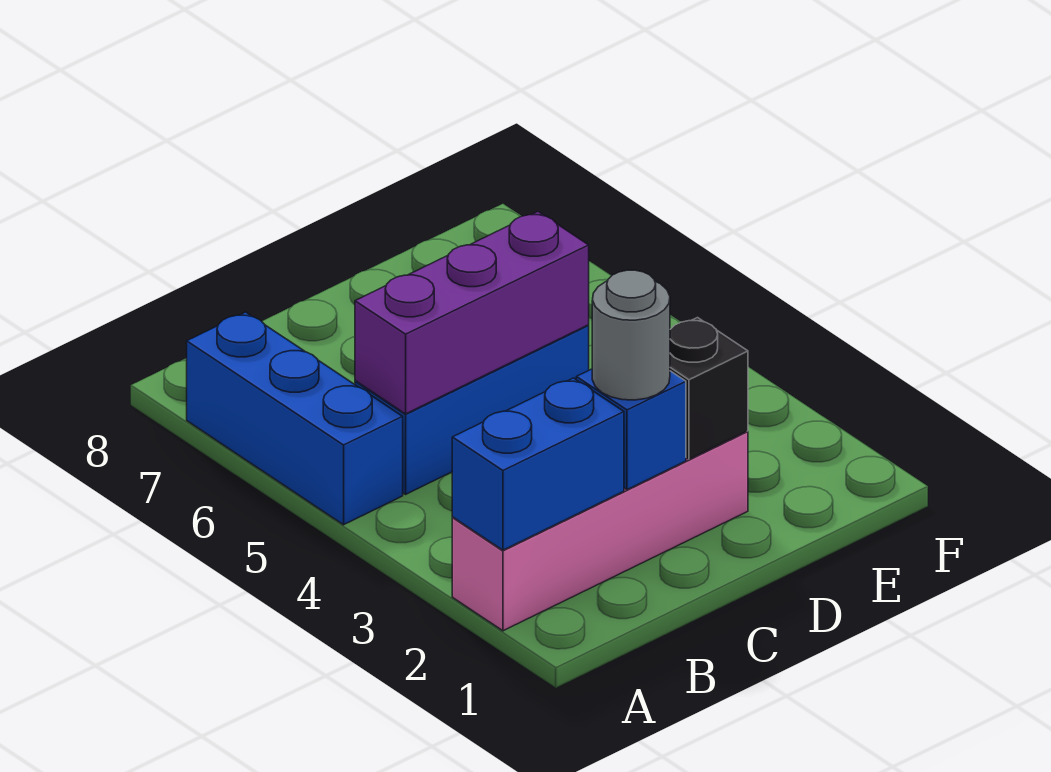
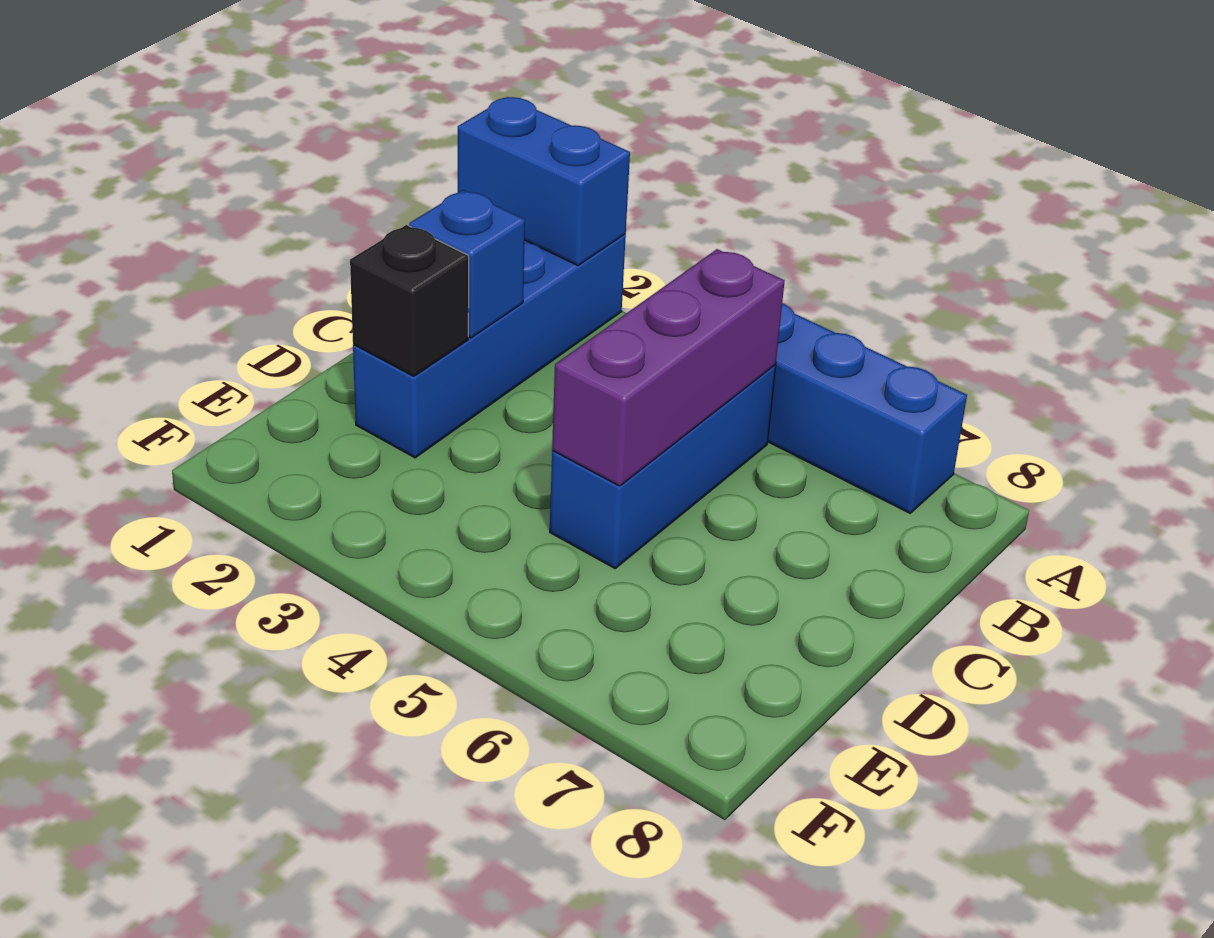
pink 1x4 brick [452,431,748,631] -> blue 1x4 brick [353,234,626,458]
blue 1x2 brick [452,378,624,550] -> blue 1x2 brick turned to [458,97,630,266]
grey 1x1 round brick [592,270,670,400] -> none

